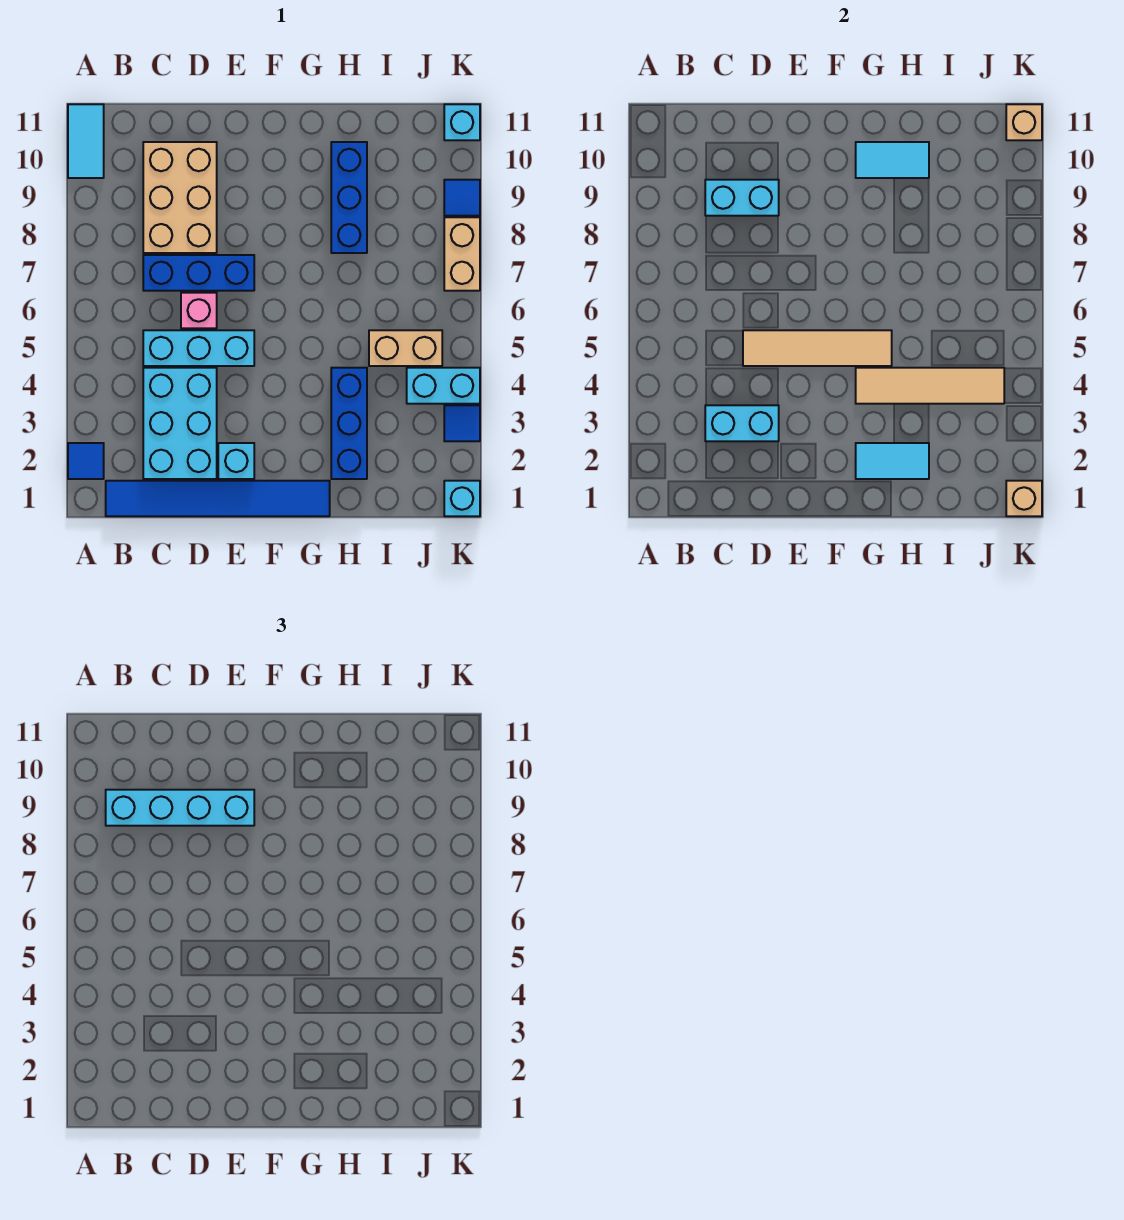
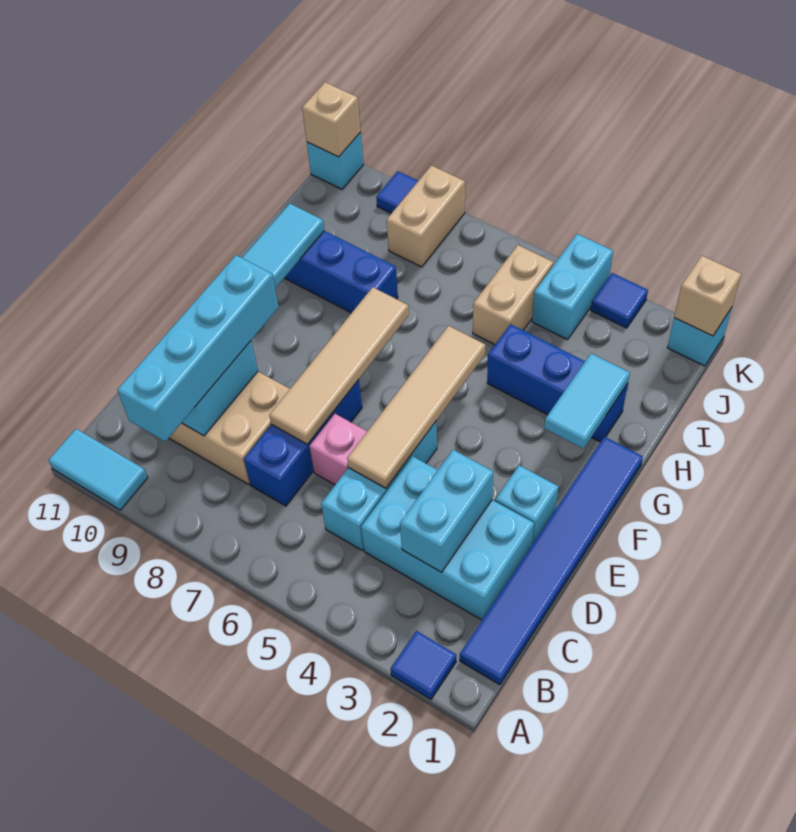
tan 1x4 tile [856,368,1004,404] -> tan 1x4 tile moved to [269,287,409,444]
tan 1x2 brick [444,217,480,291] -> tan 1x2 brick turned to [387,165,465,267]

